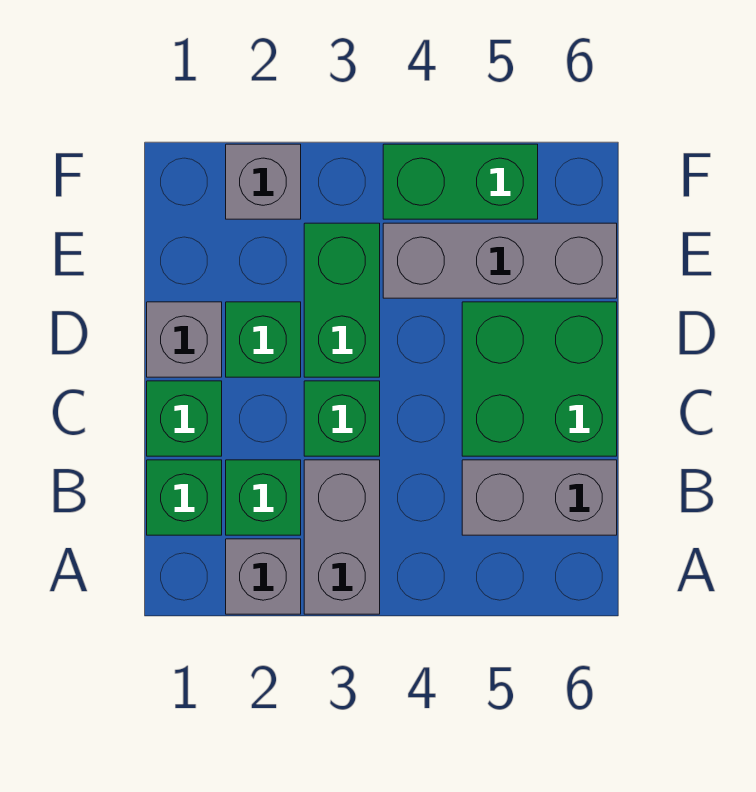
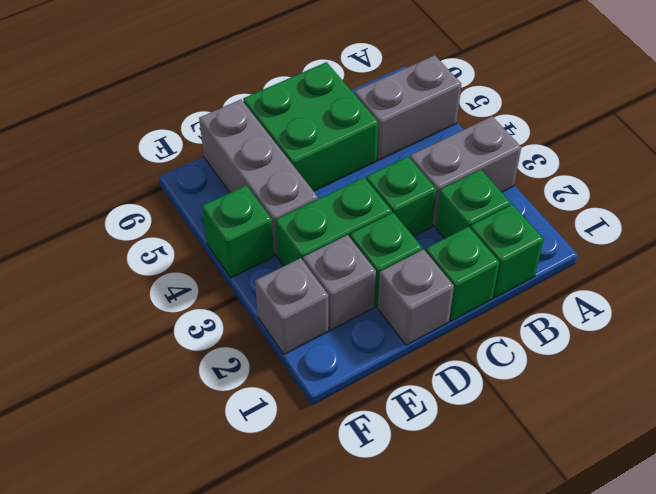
grey 1x1 brick [226,539,301,614] -> grey 1x1 brick moved to [303,235,376,330]
grey 1x2 brick [462,460,617,535] -> grey 1x2 brick turned to [355,55,461,160]
green 1x2 brick [383,144,538,219] -> green 1x1 brick [202,185,274,278]

